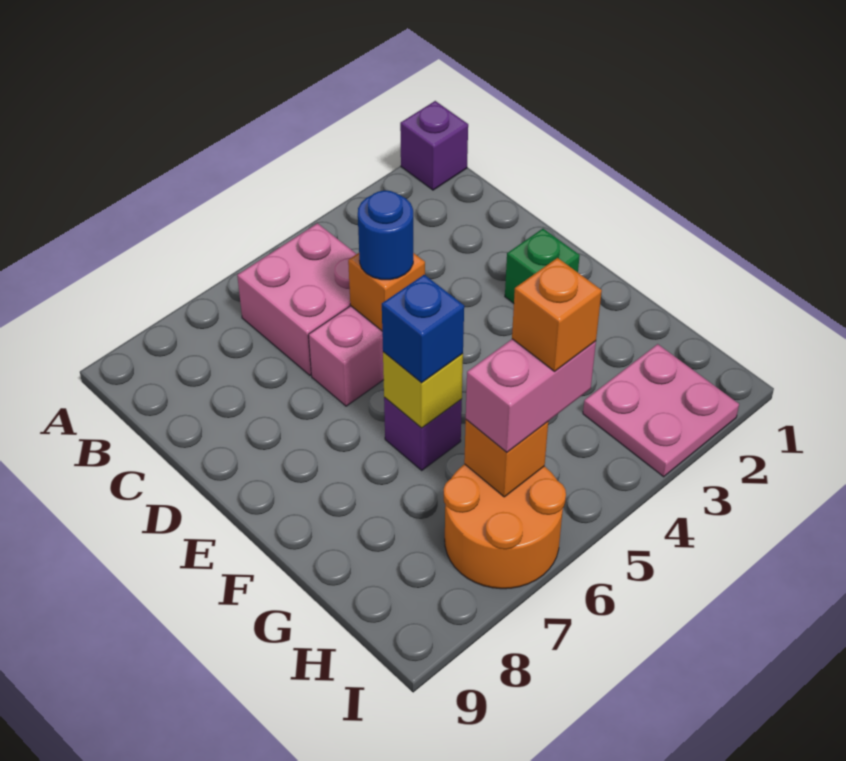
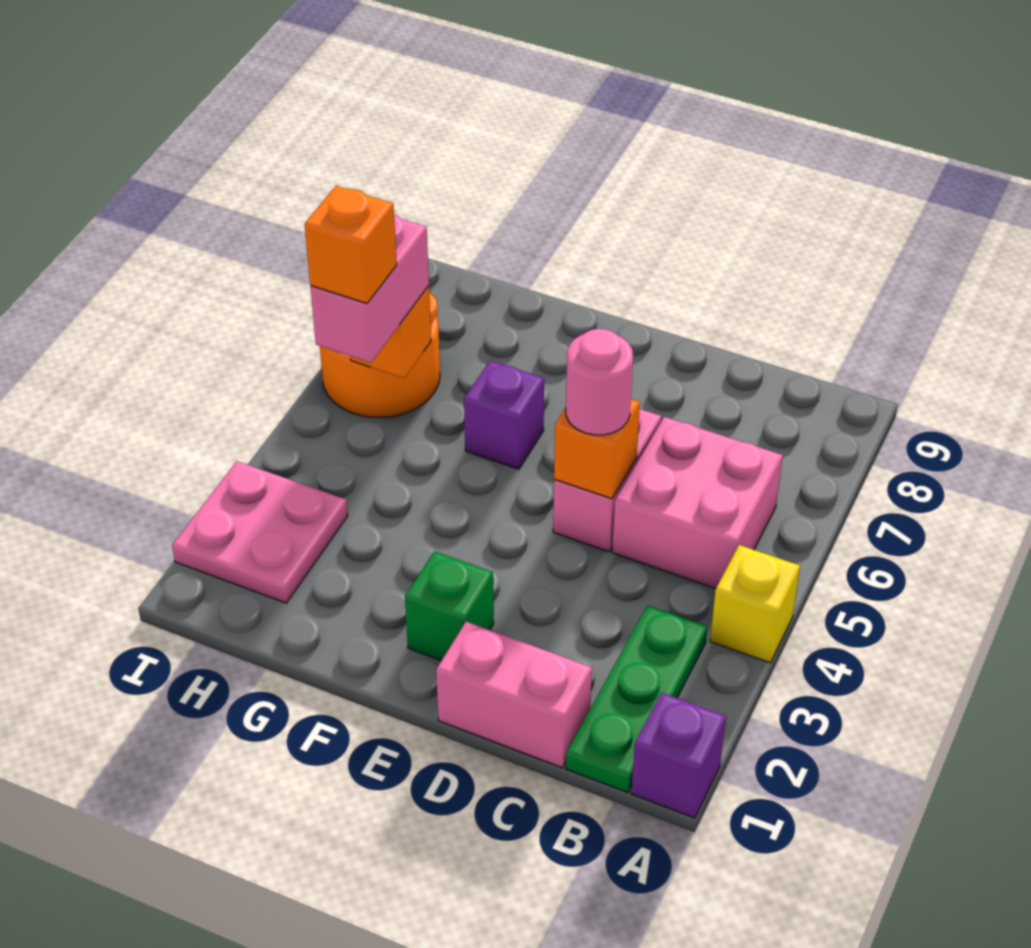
none -> green 1x3 plate [566,605,707,793]
none -> pink 1x2 brick [436,622,592,768]
blue 1x1 round brick [358,191,413,280] -> pink 1x1 round brick [566,329,633,435]
yellow 1x1 brick [383,352,463,428] -> yellow 1x1 brick moved to [710,545,800,663]
blue 1x1 brick [382,275,464,383] -> none

